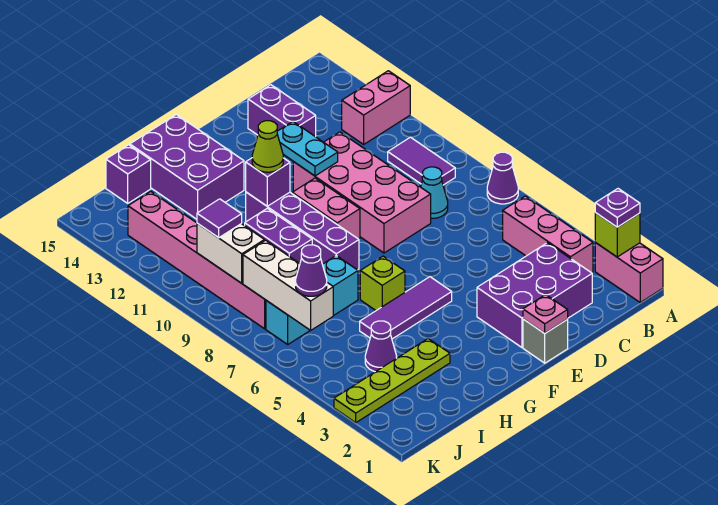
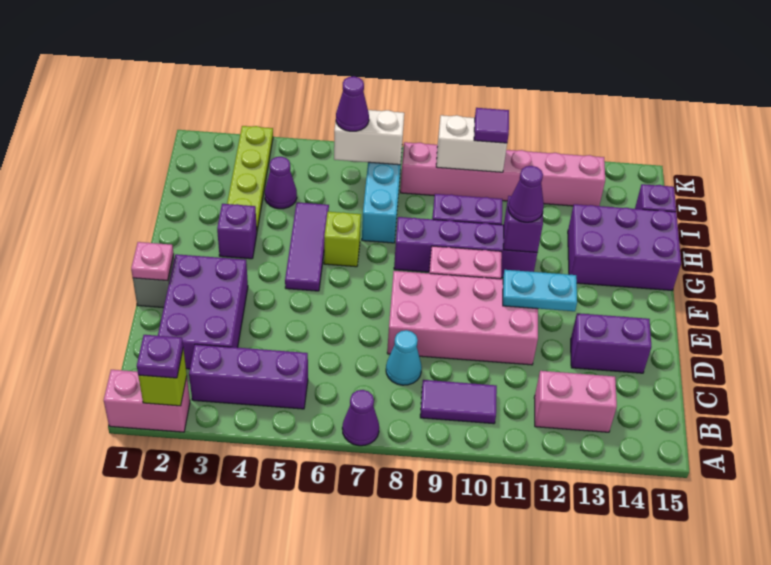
pink 1x2 brick [342,71,410,144] -> pink 1x2 brick turned to [534,371,617,432]
pink 1x3 brick [503,196,593,273] -> purple 1x3 brick [189,344,308,409]
none -> purple 1x1 brick [217,204,257,259]
lime 1x1 cone [252,121,283,172] -> purple 1x1 cone [508,166,544,222]
white 1x3 brick [243,240,333,331] -> white 1x2 brick [334,110,404,165]

